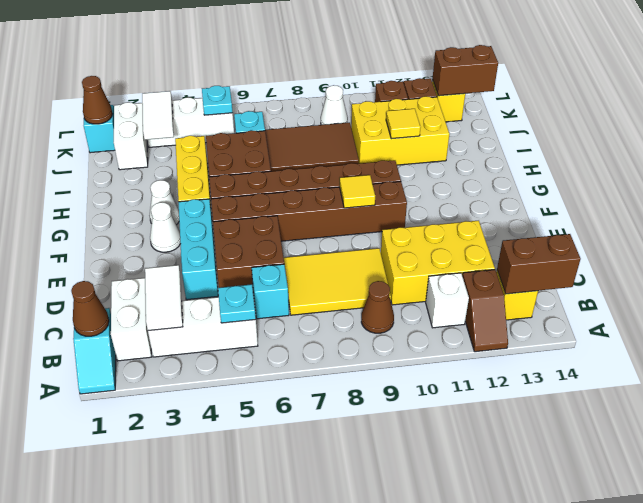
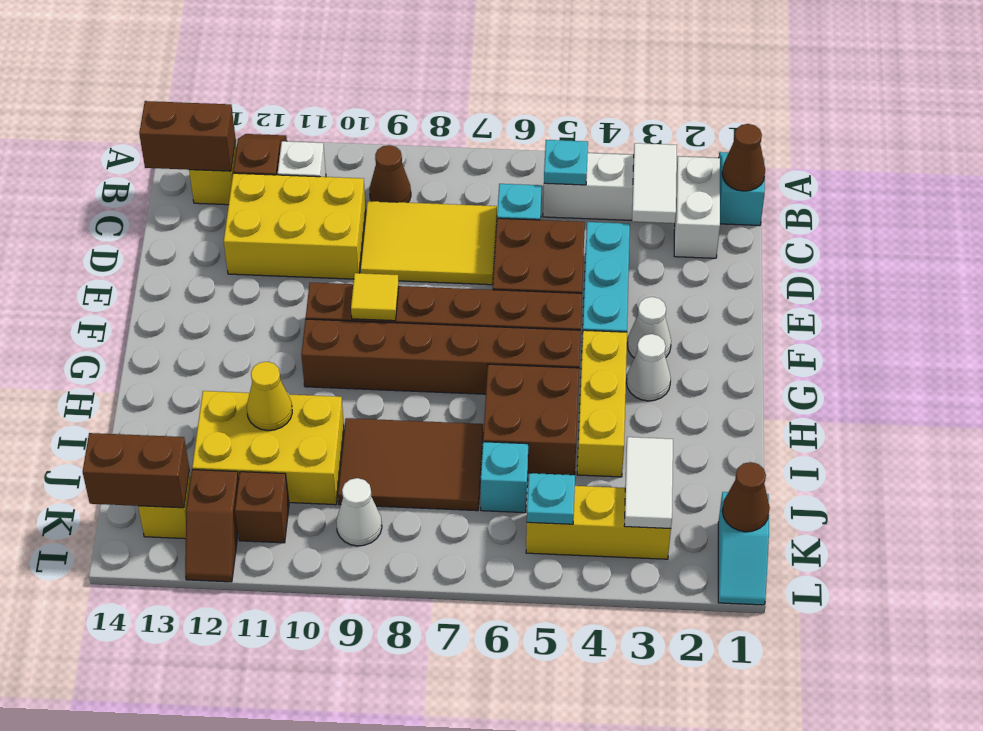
yellow 1x1 tile [386,109,421,139] -> yellow 1x1 cone [247,362,292,431]
white 1x2 brick [114,102,148,170] -> none
white 1x3 brick [147,97,234,147] -> yellow 1x3 brick [526,486,671,559]

